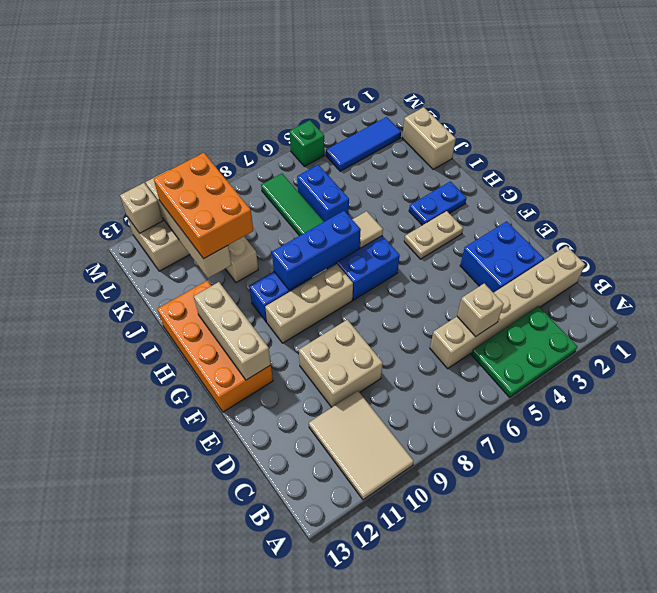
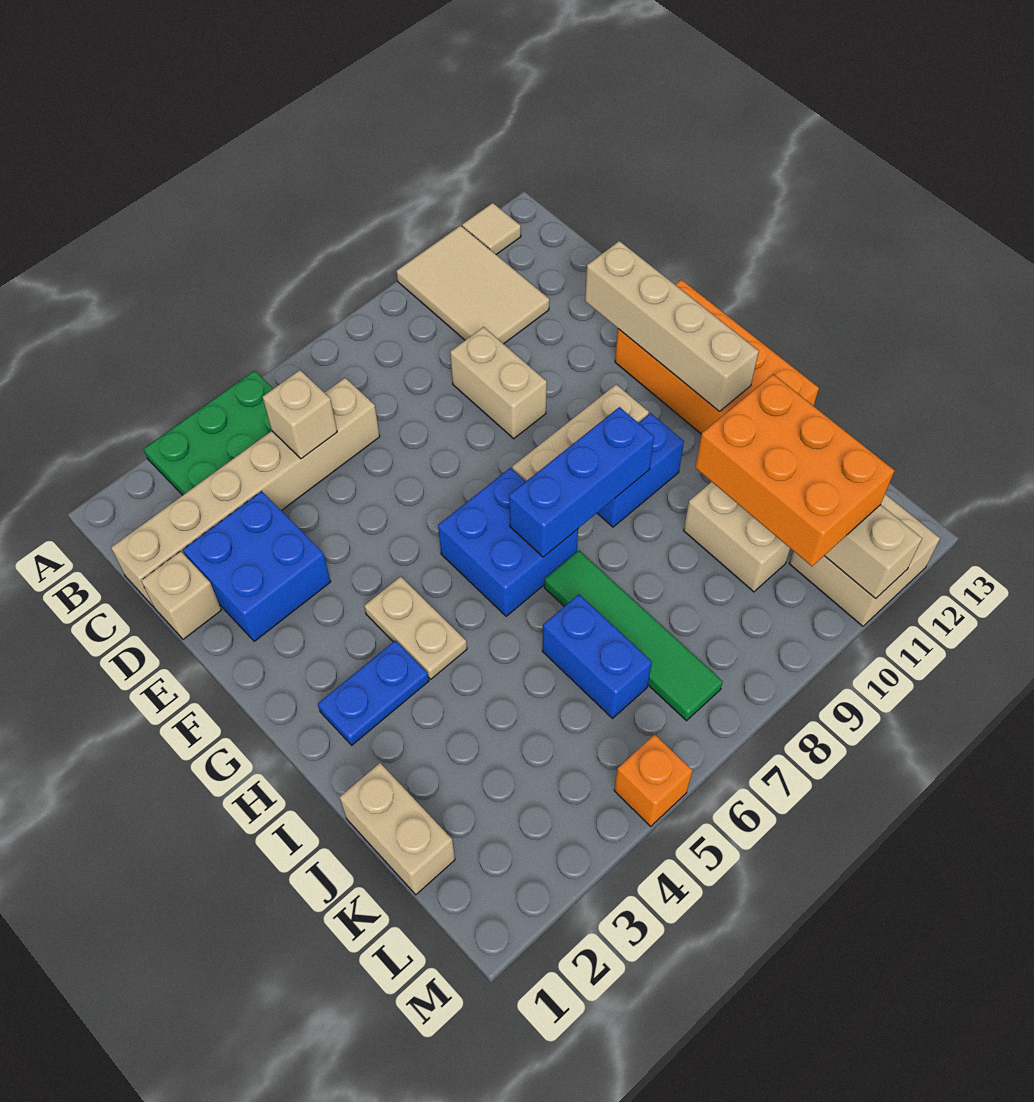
tan 2x2 brick [299,320,383,407] -> tan 1x2 brick [450,327,547,439]
tan 1x3 brick [194,282,271,380] -> tan 1x4 brick [585,241,759,411]
tan 1x2 plate [404,211,463,259] -> tan 1x2 plate turned to [364,577,467,679]
tan 1x1 tile [352,211,383,248] -> tan 1x1 tile moved to [462,203,521,254]
blue 1x3 tile [326,117,401,171] -> none
green 1x1 brick [290,120,324,166] -> orange 1x1 brick [614,734,693,826]
tan 1x1 brick [120,183,163,233] -> tan 1x1 brick moved to [141,551,221,639]

